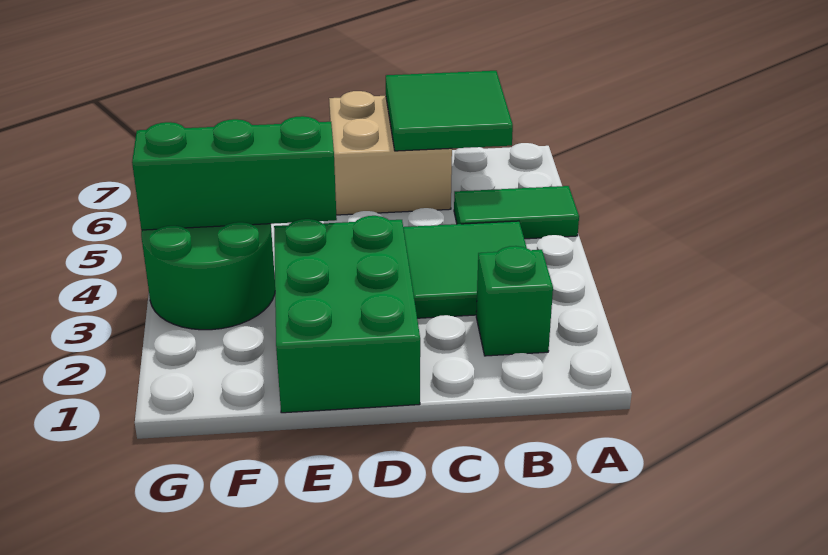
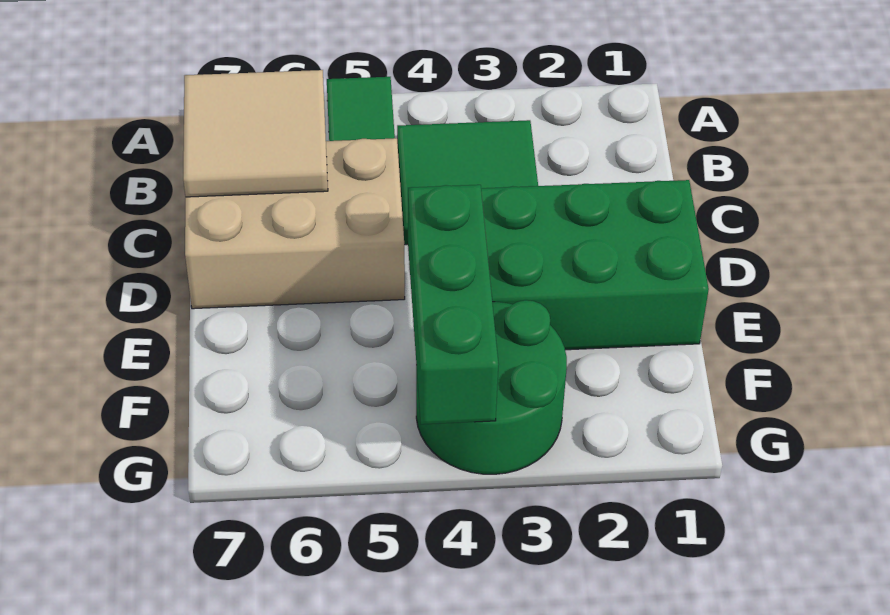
green 1x1 brick [476,246,553,356] -> none
green 2x2 tile [386,71,513,151] -> tan 2x2 tile [183,70,328,197]
tan 2x2 brick [329,91,452,215] -> tan 2x3 brick [185,138,405,309]

